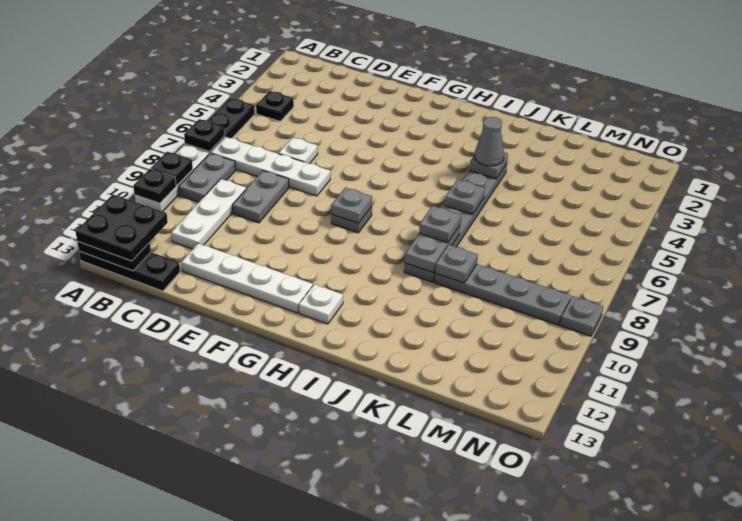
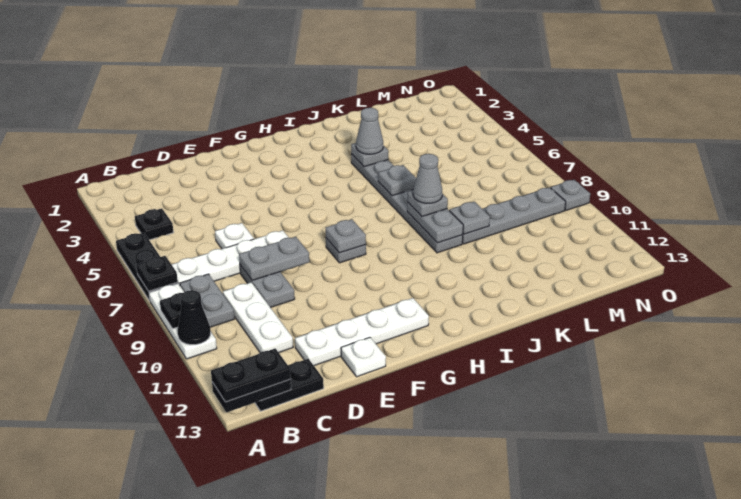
black 1x1 plate [133,169,176,203] -> black 1x1 cone [177,290,211,345]
black 2x2 plate [76,195,168,261] -> black 1x2 plate [211,348,291,402]
black 1x3 plate [79,251,180,291] -> black 1x2 plate [255,359,324,411]
none -> grey 1x2 plate [239,237,309,280]
white 1x1 plate [299,284,343,324] -> white 1x1 plate moved to [341,337,386,377]
none -> grey 1x1 cone [413,154,442,203]

